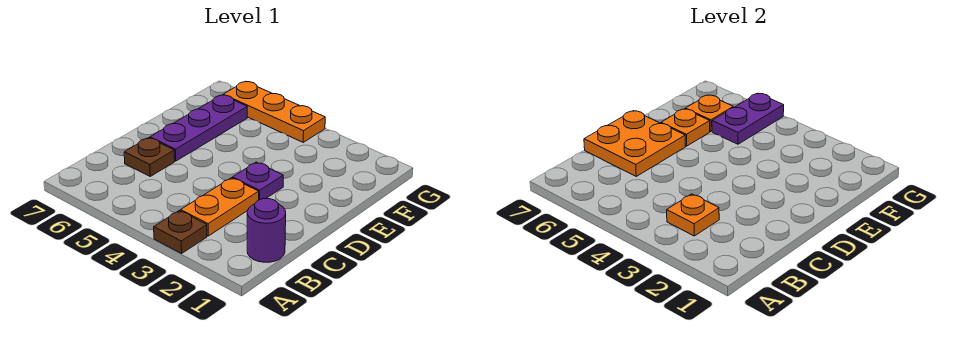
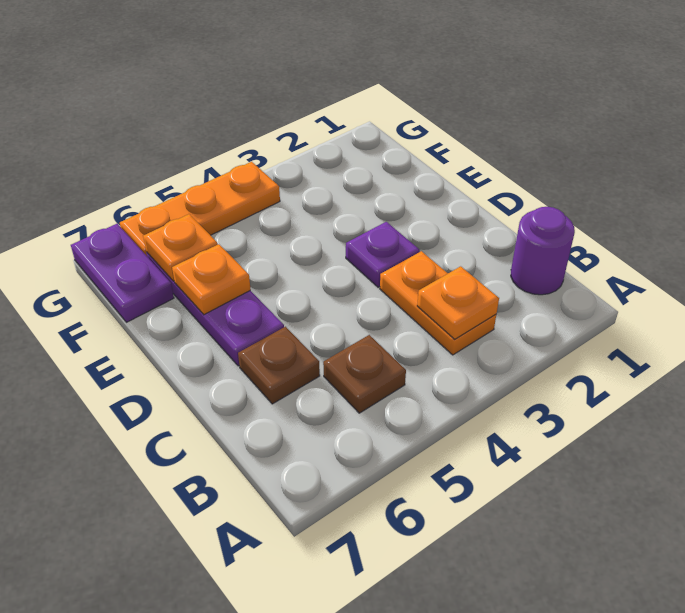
brown 1x1 plate [154,211,207,253] -> brown 1x1 plate moved to [323,335,406,413]
orange 2x2 plate [584,111,685,176] -> none
purple 1x2 plate [712,94,784,144] -> purple 1x2 plate moved to [71,224,174,322]

